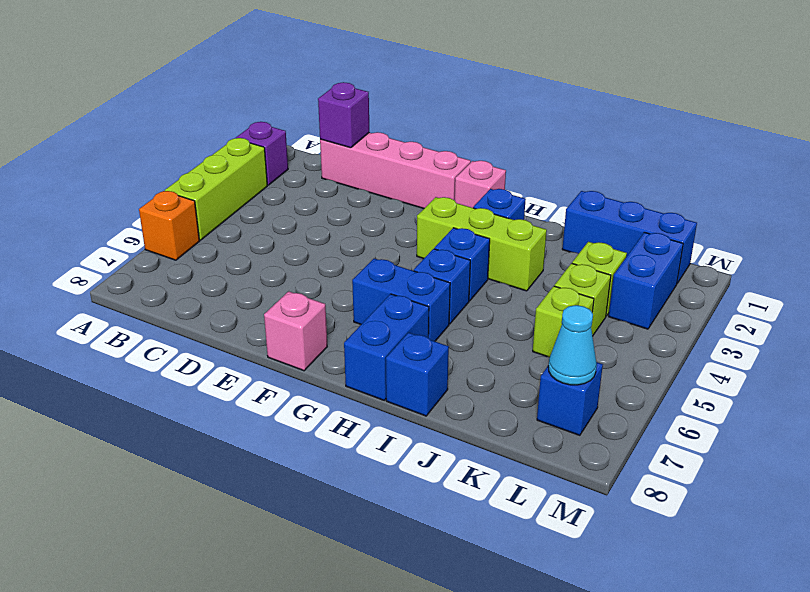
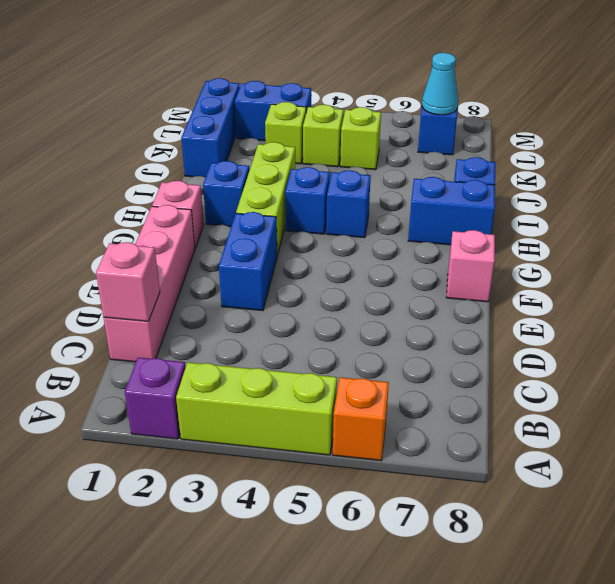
purple 1x1 brick [318,82,369,148] -> pink 1x1 brick [96,242,160,322]
blue 1x2 brick [352,258,450,341] -> blue 1x2 brick moved to [219,212,277,311]

